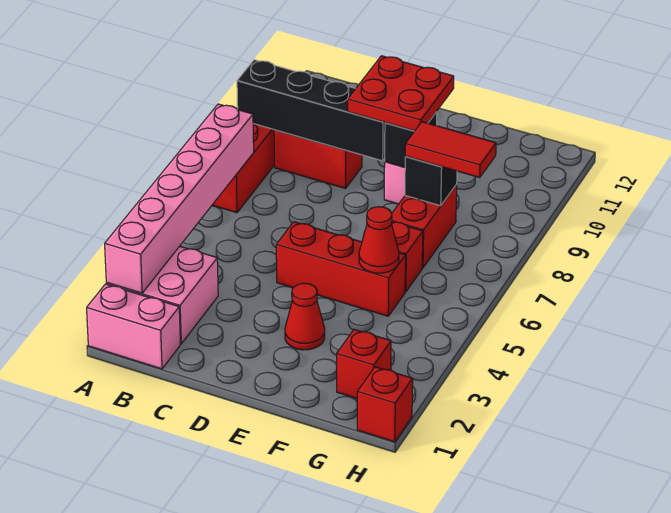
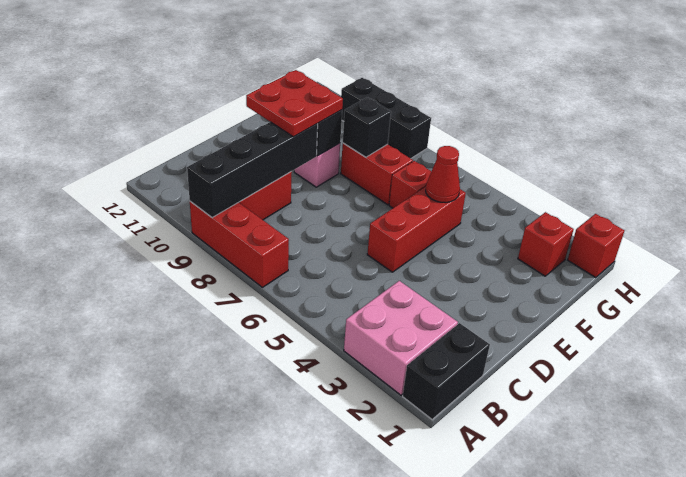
pink 1x2 brick [87,284,180,369] -> black 1x2 brick [403,323,490,419]
pink 1x6 brick [105,104,254,293] -> none
red 1x1 cone [285,283,325,350] -> none
red 1x2 tile [405,122,496,178] -> none
none -> black 1x3 brick [341,78,431,158]

